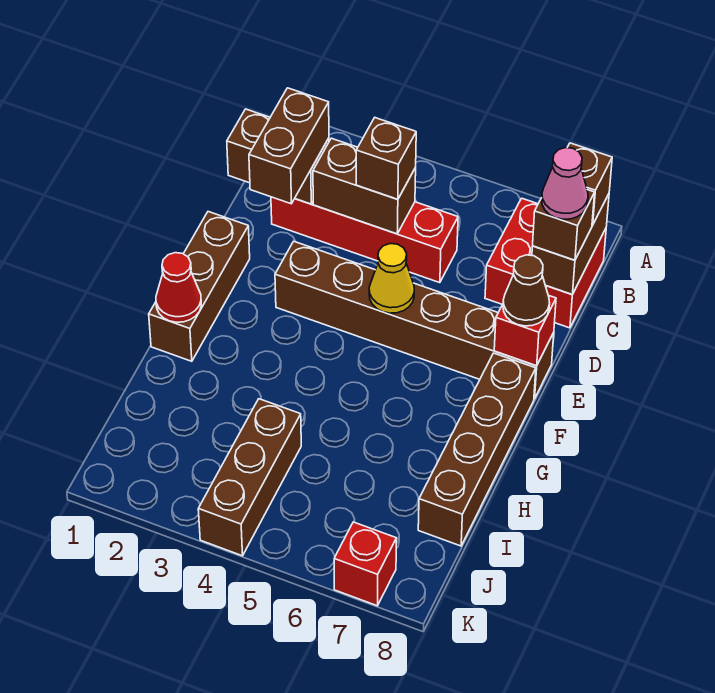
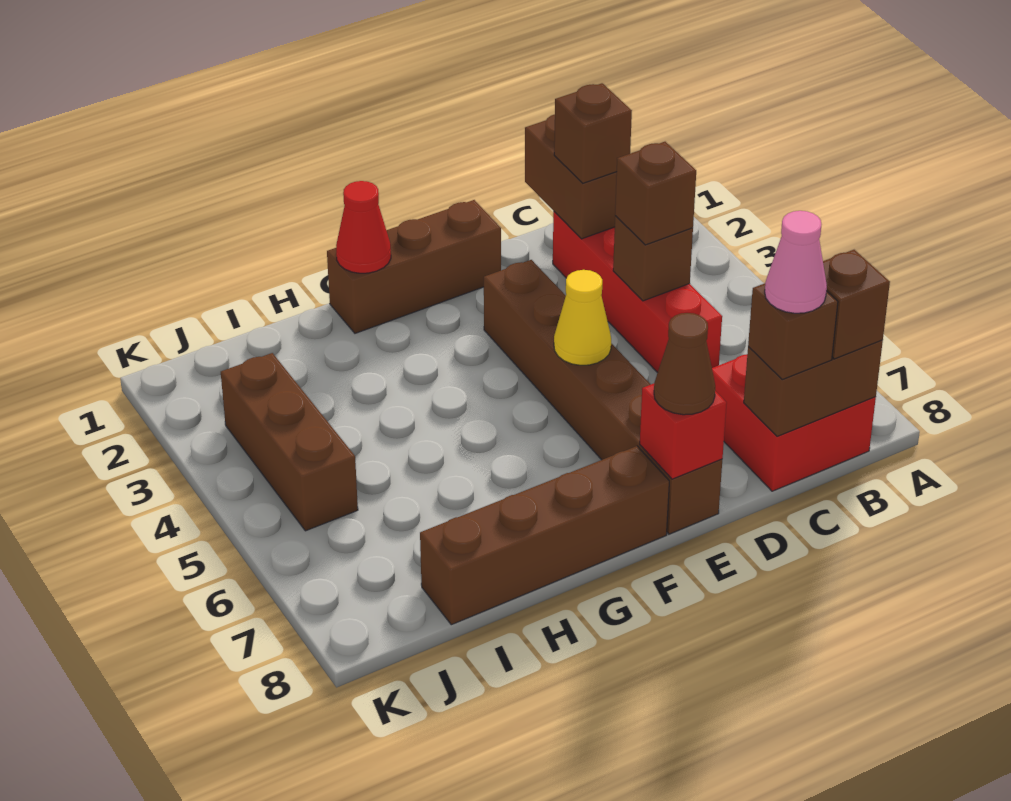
brown 1x2 brick [249,88,329,204] -> brown 1x1 brick [554,83,632,183]
brown 1x2 brick [313,138,416,234] -> brown 1x1 brick [613,216,693,301]
brown 1x3 brick [198,399,301,556] -> brown 1x3 brick turned to [221,353,358,531]
red 1x1 brick [334,522,397,606] -> none

